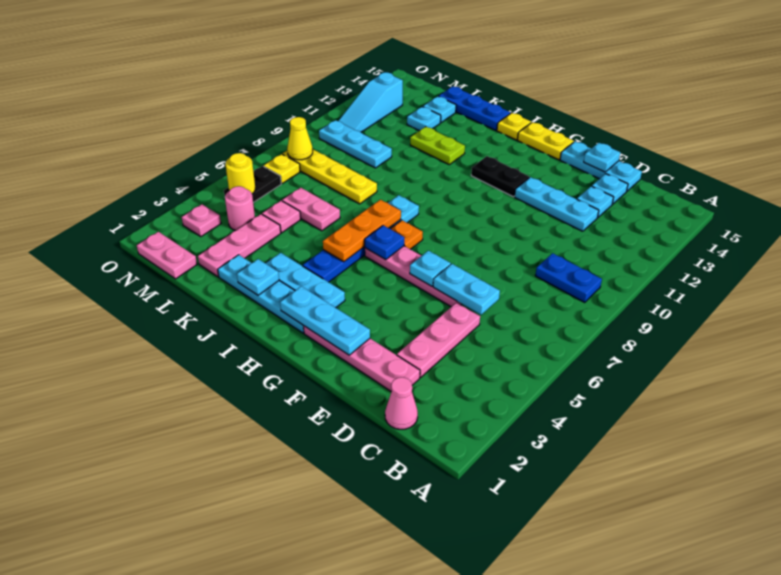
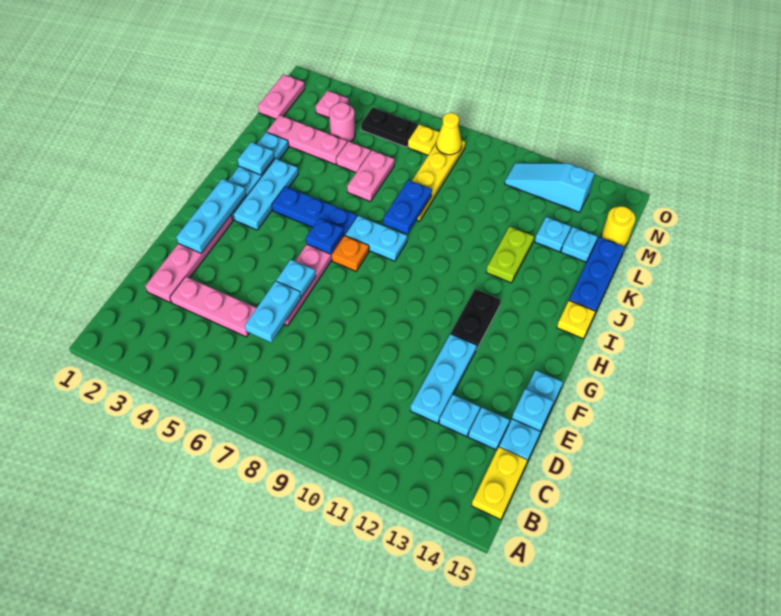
blue 1x2 plate [535,253,602,302] -> blue 1x2 plate moved to [384,180,432,234]
pink 1x1 cone [385,377,418,429] -> none
yellow 1x2 plate [518,122,574,160] -> yellow 1x2 plate moved to [472,447,527,520]
orange 1x3 plate [323,200,401,262] -> none
cyan 1x3 plate [319,120,392,168] -> none
yellow 1x1 round brick [225,153,255,194] -> yellow 1x1 round brick moved to [601,206,636,246]

